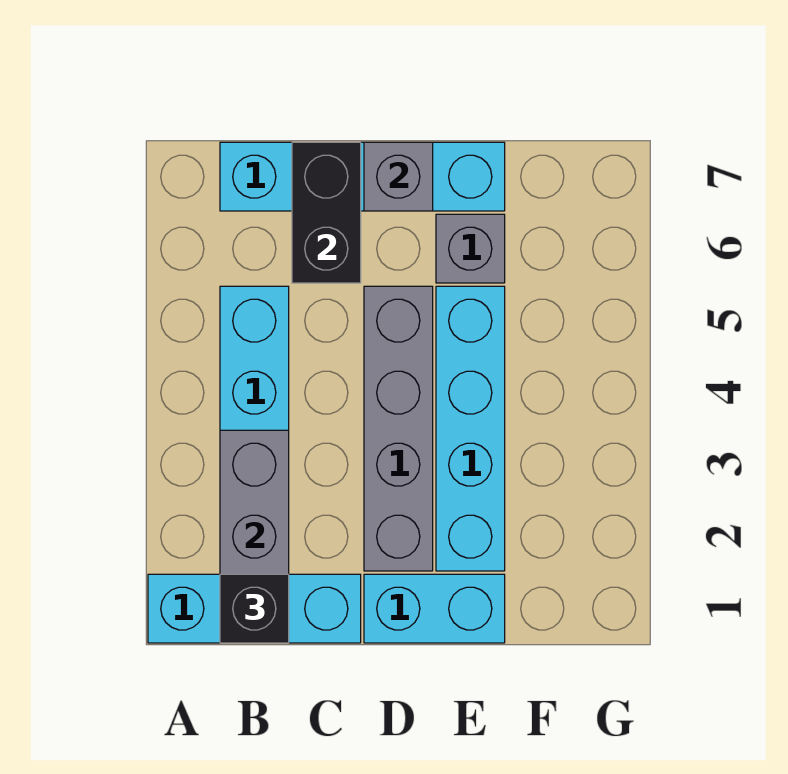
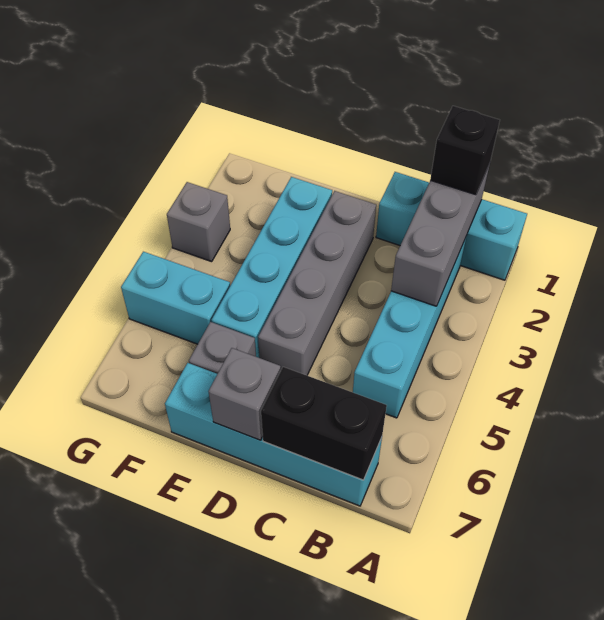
black 1x2 brick [292,142,361,283] -> black 1x2 brick turned to [261,367,387,480]
cyan 1x2 brick [364,574,505,643] -> cyan 1x2 brick moved to [121,252,230,344]
none -> grey 1x1 brick [167,182,230,262]

